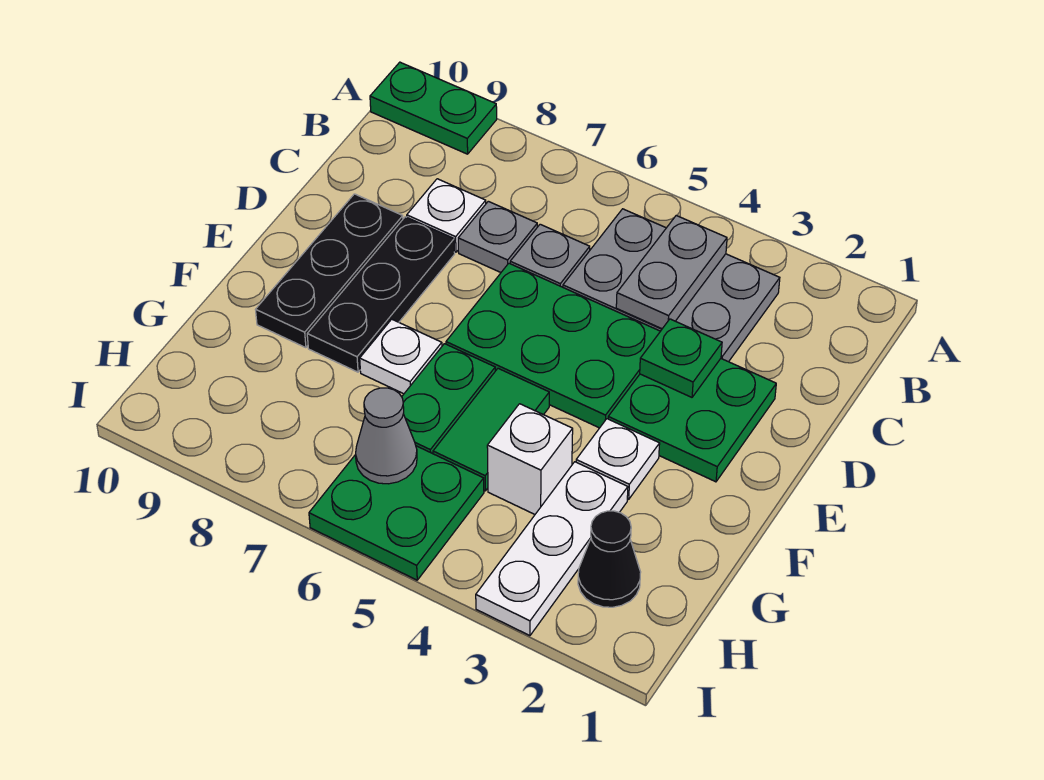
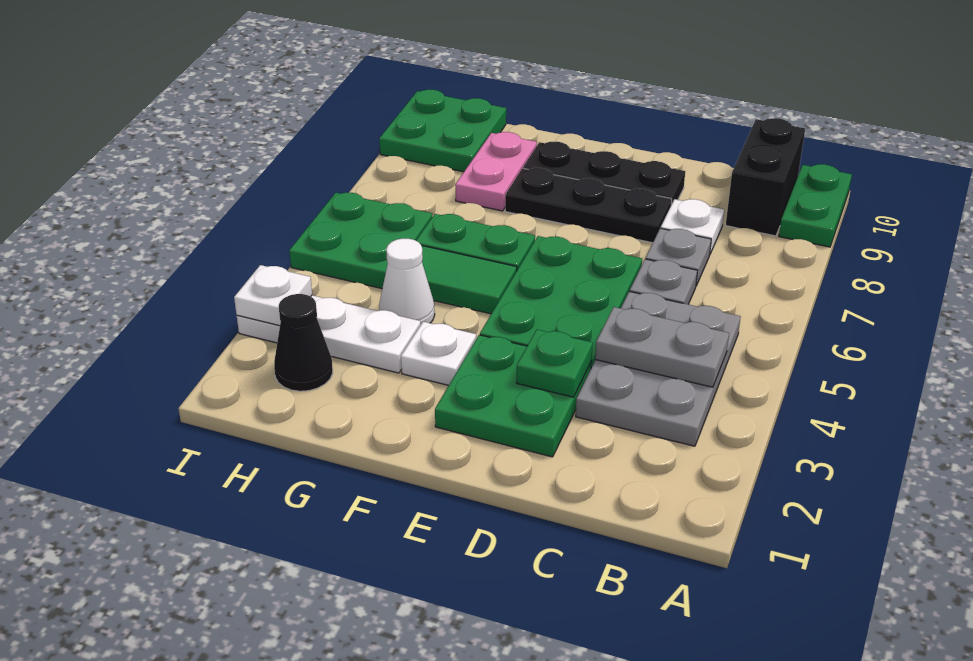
none -> black 1x2 brick [726,118,805,236]
white 1x1 plate [360,319,442,394] -> white 1x1 plate moved to [234,265,312,326]
white 1x1 brick [487,404,573,514] -> white 1x1 cone [379,239,435,324]
none -> pink 1x2 plate [455,132,537,211]
grey 1x1 cone [356,388,417,484] -> none
none -> green 2x2 plate [379,90,506,172]

